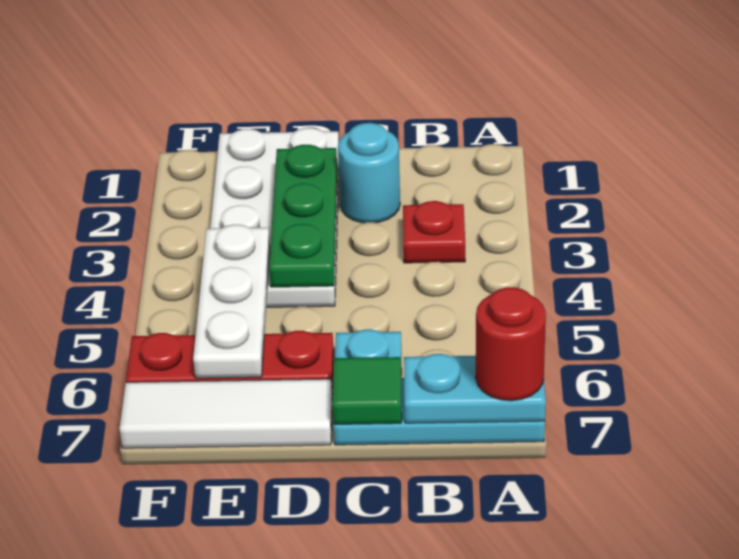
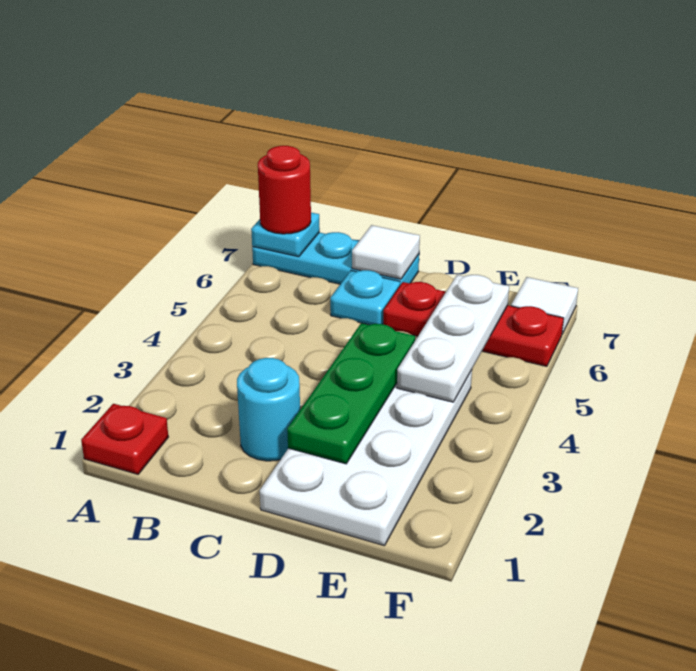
cyan 1x2 plate [404,354,546,423] -> cyan 1x1 plate [251,213,320,257]
red 1x1 plate [403,201,465,263] -> red 1x1 plate moved to [81,404,168,474]
green 1x1 tile [332,357,402,424] -> white 1x1 tile [352,225,420,279]
white 1x3 tile [120,379,332,448] -> white 1x1 tile [511,277,578,334]

